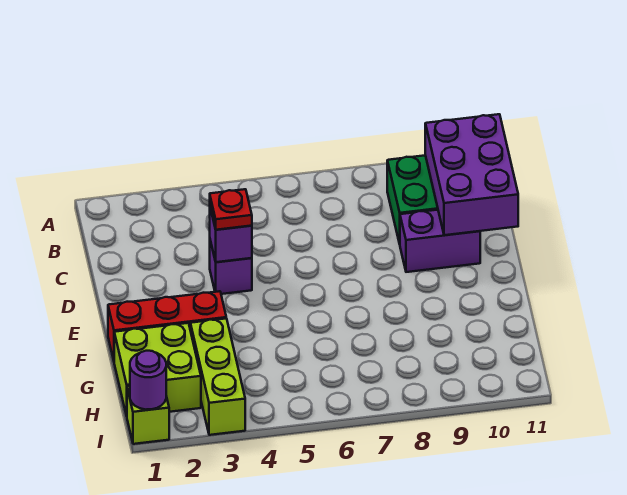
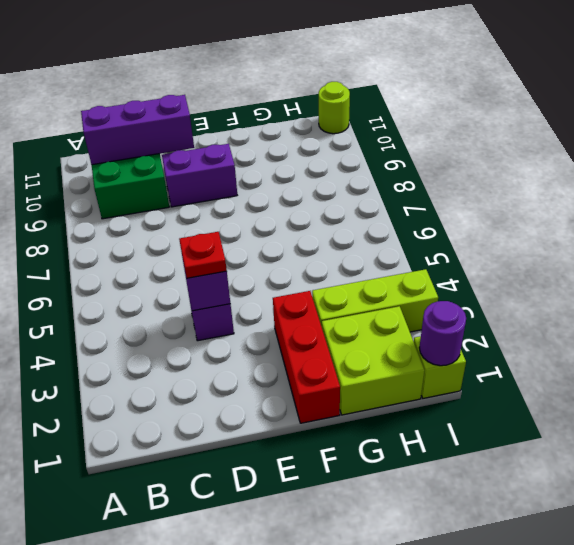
purple 2x3 brick [425,114,518,235] -> purple 1x3 brick [81,95,194,165]
purple 1x2 brick [400,210,480,272] -> purple 1x2 brick turned to [162,144,237,207]
none -> lime 1x1 round brick [319,82,350,134]

